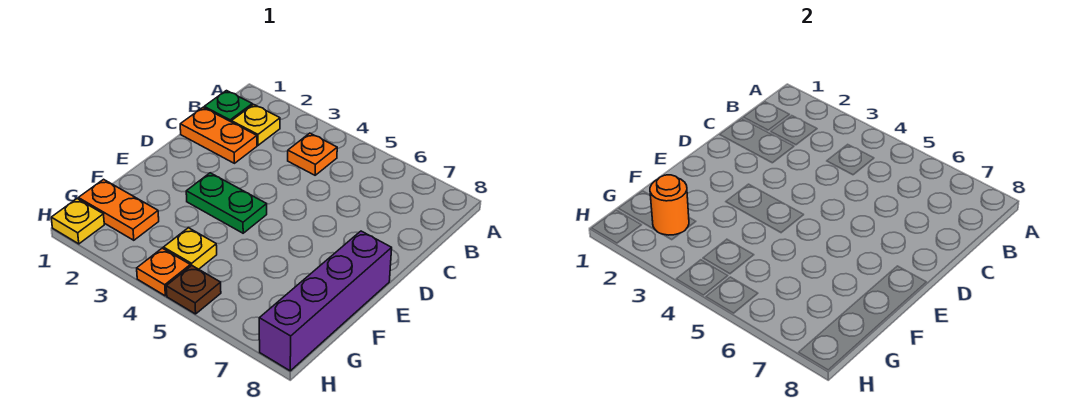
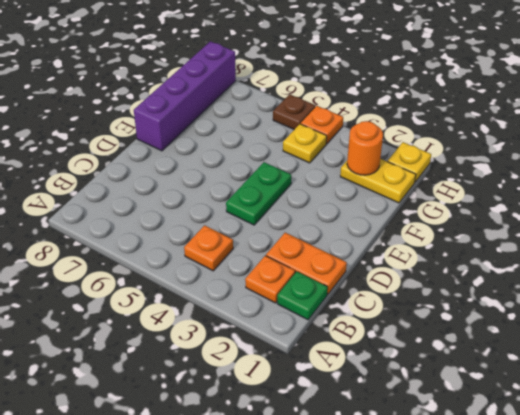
yellow 1x1 plate [232,104,280,145] -> orange 1x1 plate [245,256,295,303]
green 1x2 plate [186,173,267,233] -> green 1x2 plate turned to [226,162,291,225]
orange 1x2 plate [78,179,159,240] -> yellow 1x2 plate [340,159,416,203]

